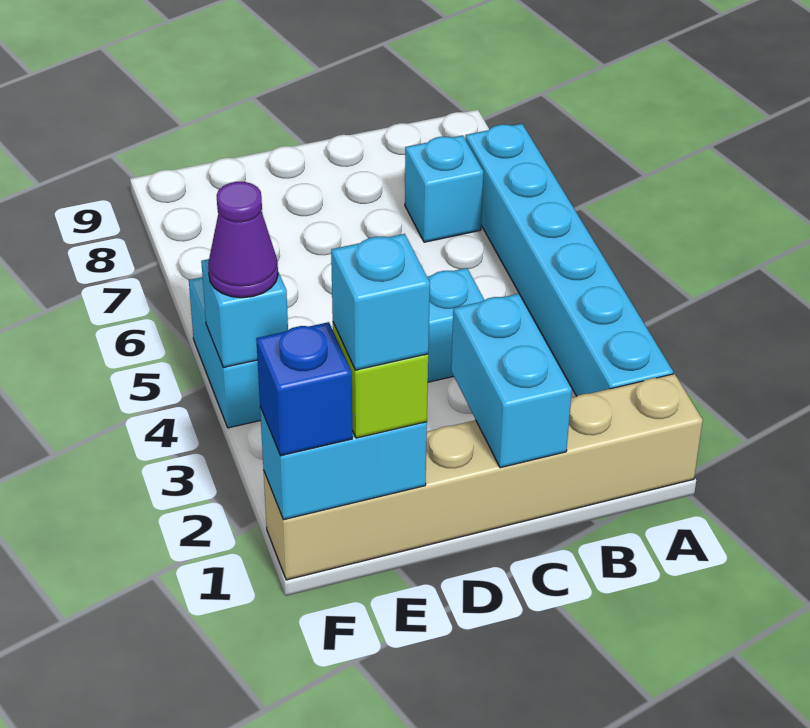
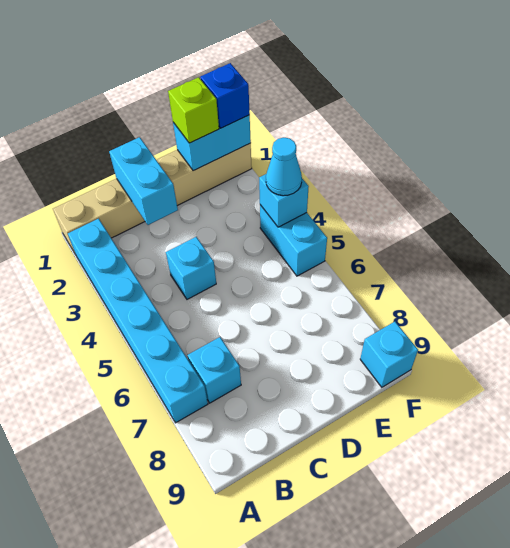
cyan 1x1 brick [331,234,430,370] -> cyan 1x1 brick moved to [360,322,418,387]
purple 1x1 cone [208,182,278,298] -> cyan 1x1 cone [266,138,302,196]

